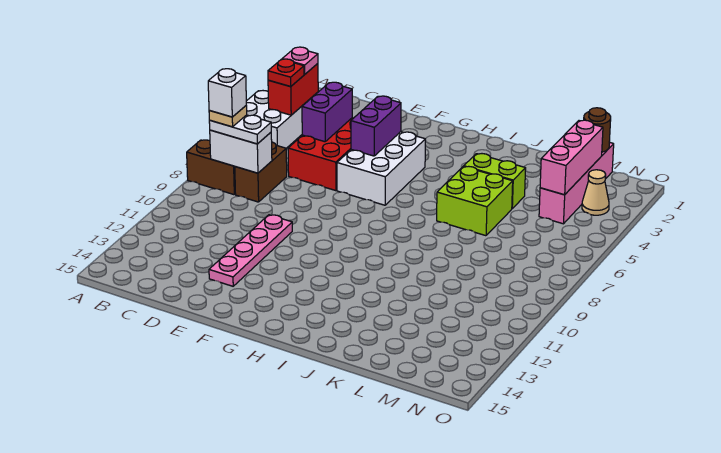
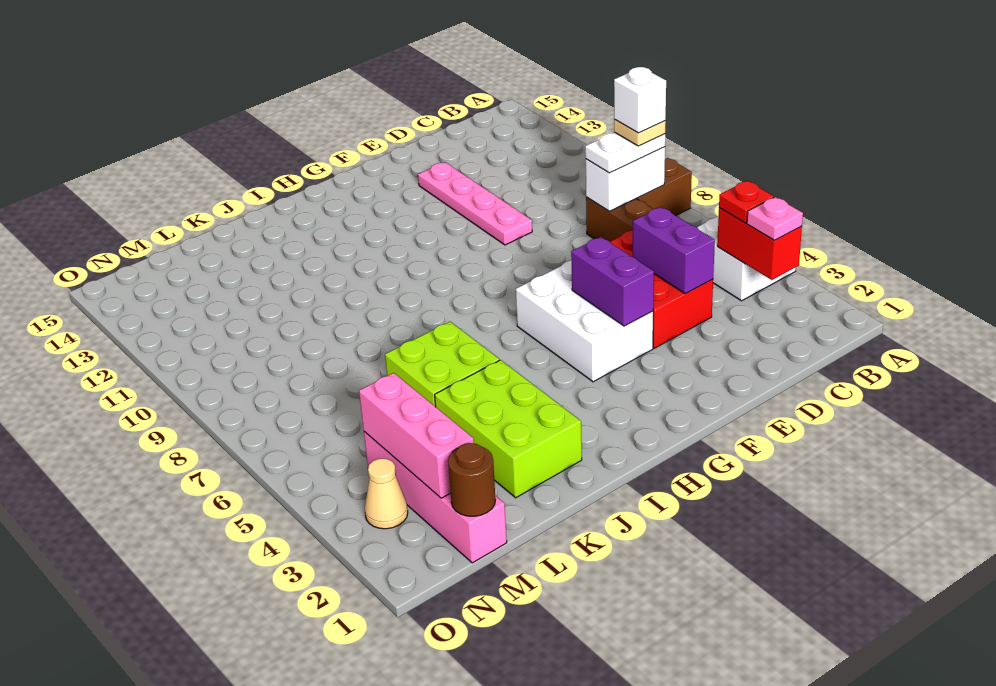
lime 1x2 brick [464,154,526,208] -> lime 2x3 brick [435,360,582,498]

